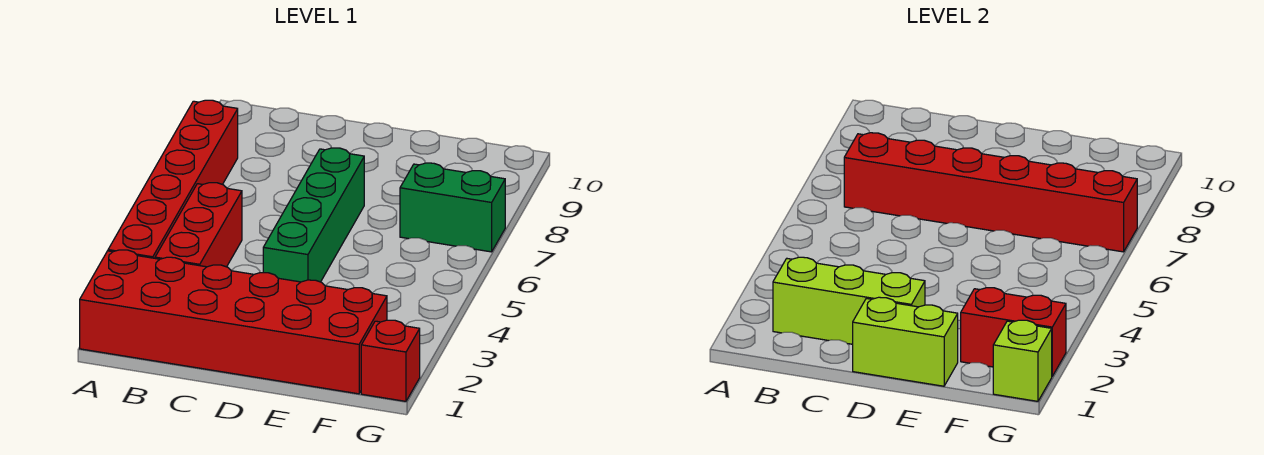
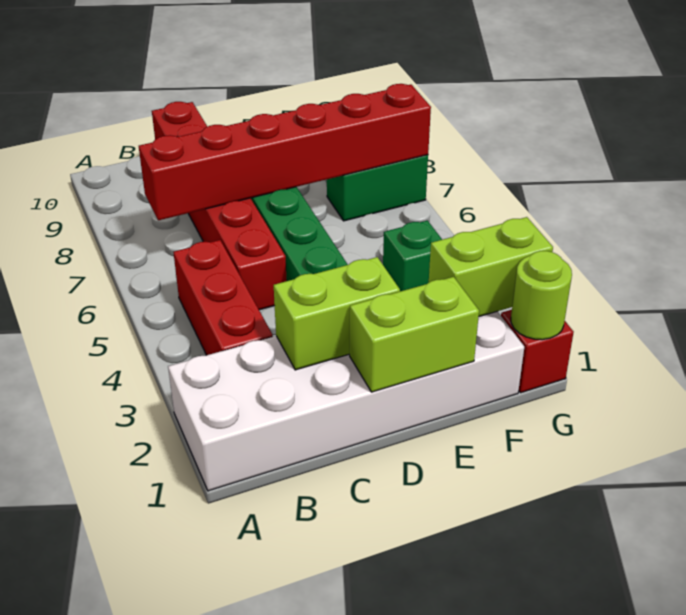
red 2x6 brick [80,250,387,394] -> white 2x6 brick [168,311,524,491]
red 1x6 brick [108,100,238,258] -> red 1x6 brick moved to [152,102,287,310]
lime 1x3 brick [773,257,925,344] -> lime 1x2 brick [274,257,400,370]
red 1x2 brick [961,288,1066,376] -> lime 1x2 brick [429,217,553,317]
none -> green 1x1 brick [383,220,442,291]
lime 1x1 brick [993,320,1052,401] -> lime 1x1 round brick [511,251,572,340]

